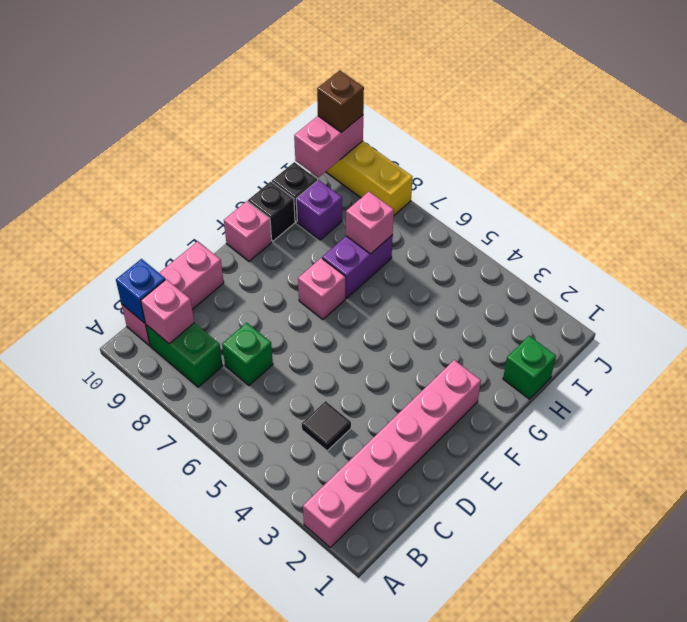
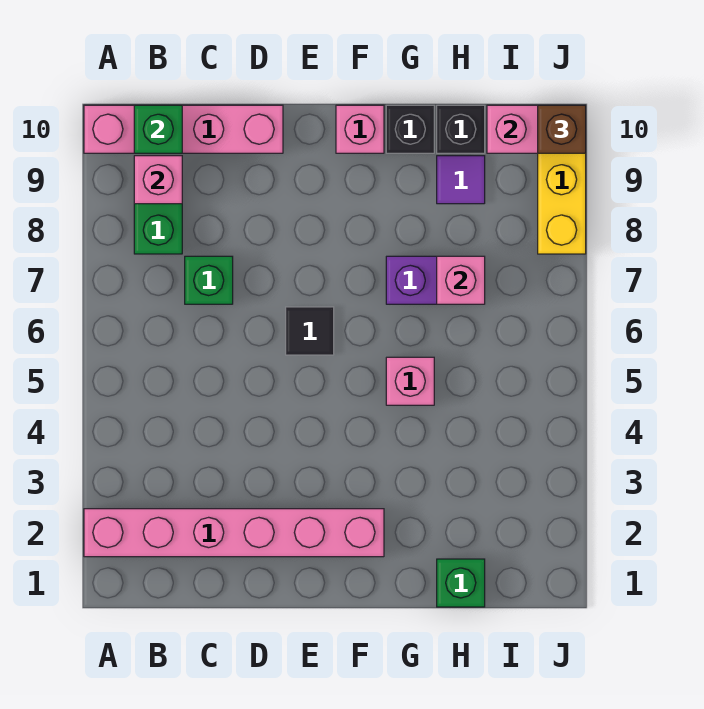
pink 1x3 brick [122,241,224,346] -> pink 1x4 brick [84,105,283,153]
blue 1x1 brick [116,259,165,323] -> green 1x1 brick [134,105,182,153]
black 1x1 tile [302,401,351,451] -> black 1x1 tile moved to [286,307,334,355]
pink 1x1 brick [298,258,345,320] -> pink 1x1 brick moved to [386,357,434,405]
purple 1x1 brick [296,180,342,240] -> purple 1x1 tile [437,156,485,204]

